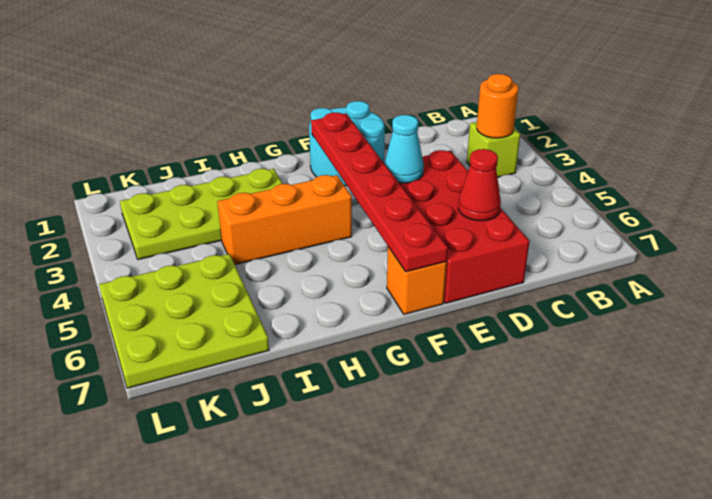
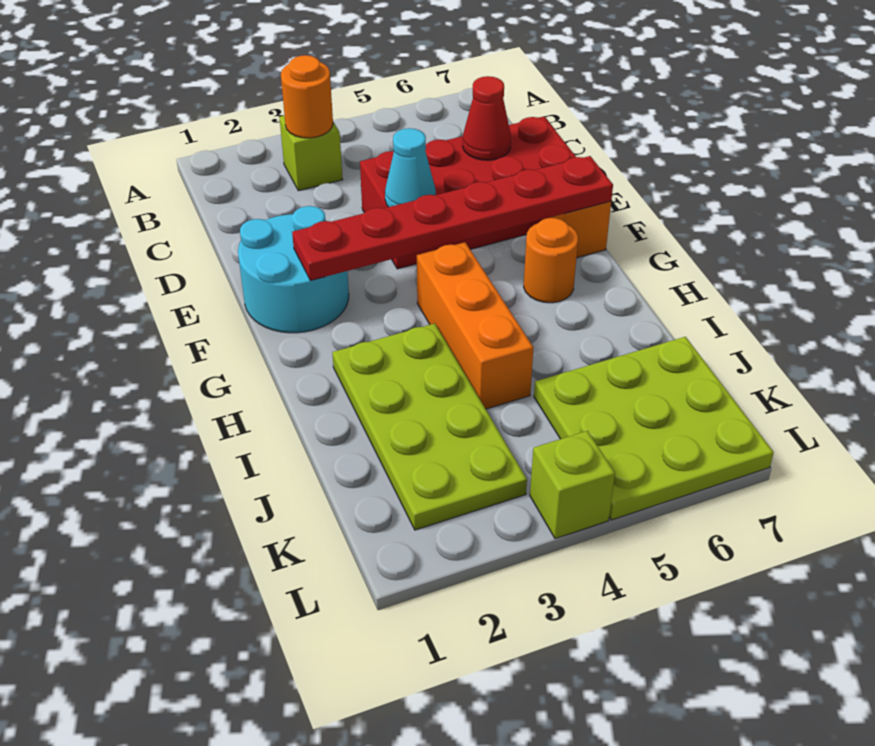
none -> orange 1x1 round brick [524,218,578,303]
none -> lime 1x1 brick [530,431,615,539]

